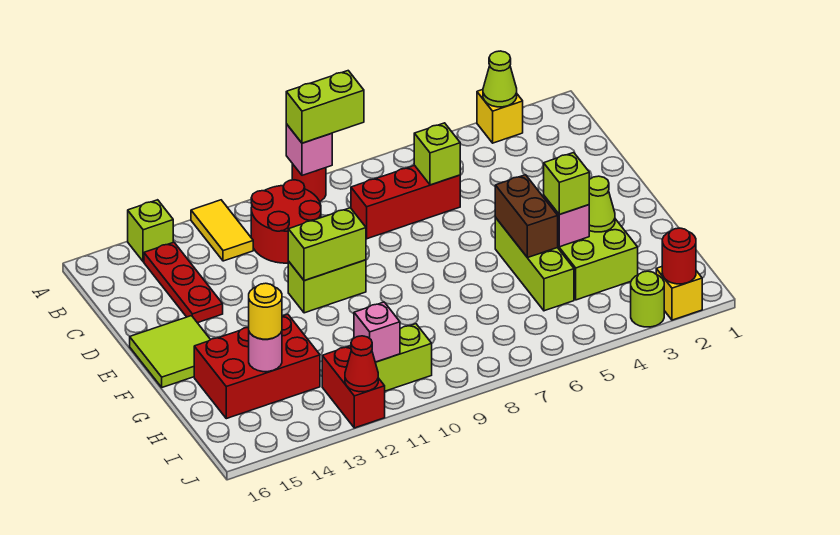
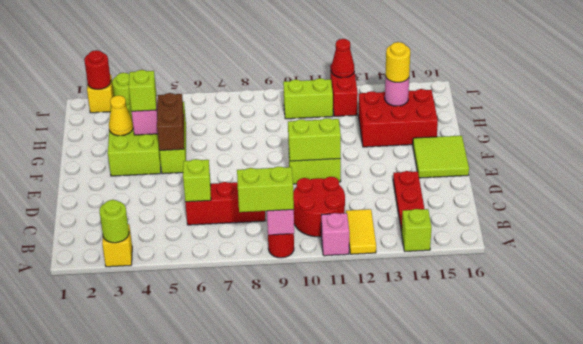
lime 1x1 cone [483,51,517,107] -> lime 1x1 round brick [99,200,129,243]
lime 1x1 cone [589,176,615,232] -> yellow 1x1 cone [109,96,133,136]
pink 1x1 brick [354,302,400,362] -> pink 1x1 brick moved to [321,213,349,256]

